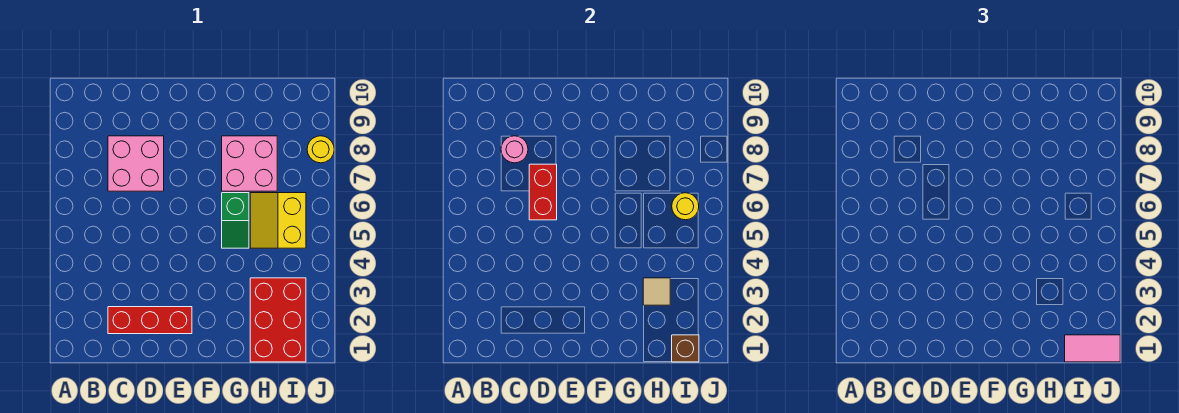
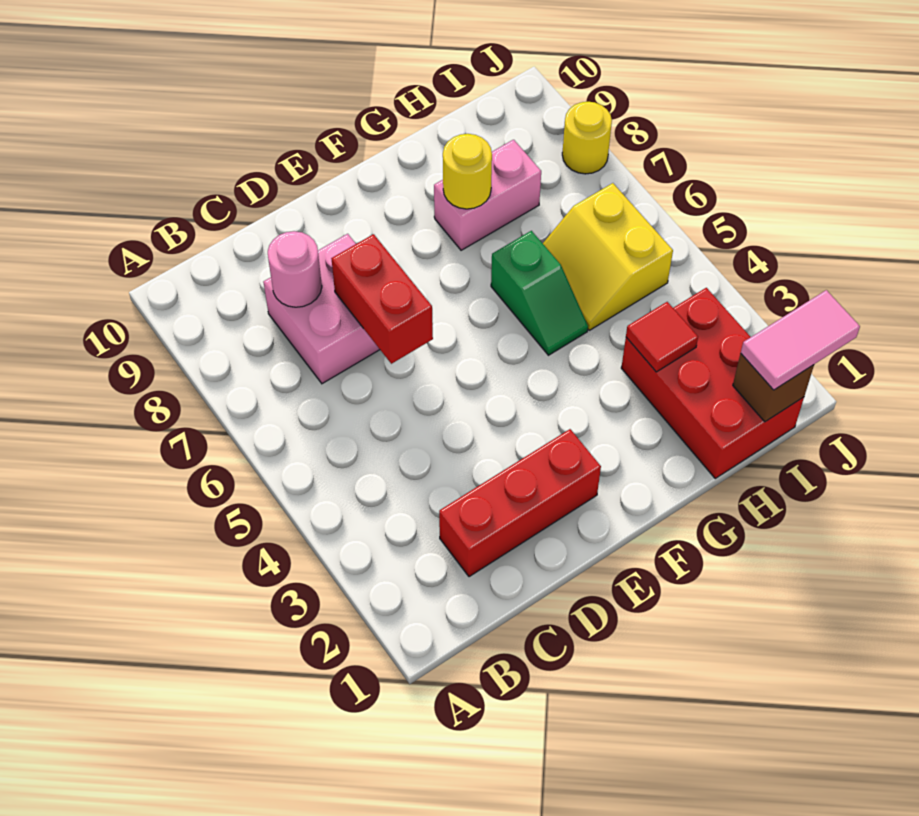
pink 2x2 brick [222,136,277,191] -> pink 1x2 brick [434,140,541,250]
tan 1x1 tile [643,278,670,305] -> red 1x1 tile [626,302,698,372]
yellow 1x1 round brick [672,193,699,220] -> yellow 1x1 round brick moved to [443,134,492,209]

